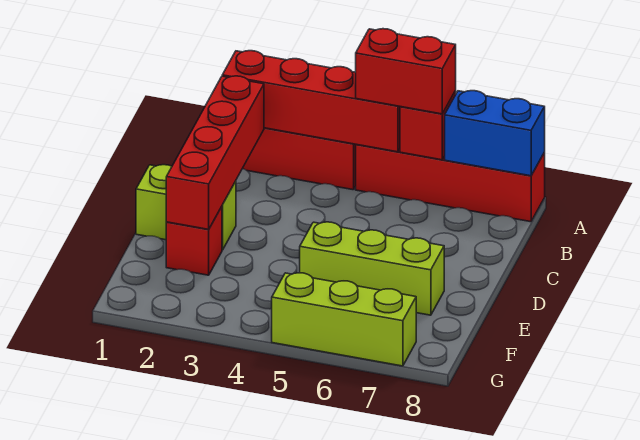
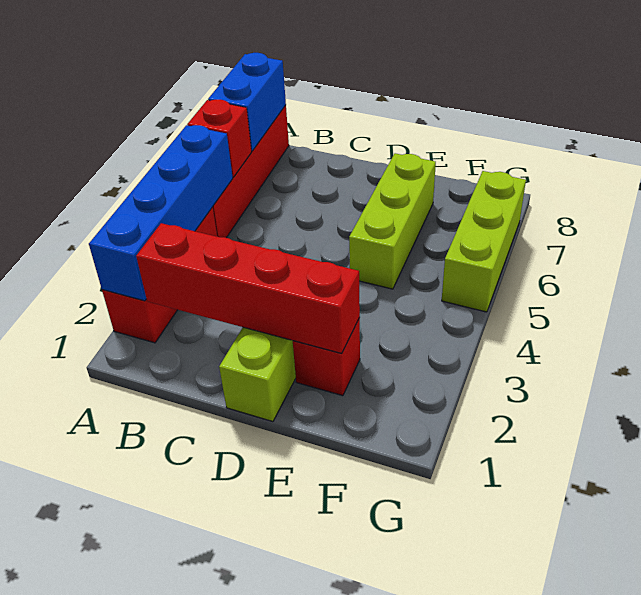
red 1x4 brick [222,51,400,152] -> blue 1x4 brick [89,125,233,301]
red 1x2 brick [356,29,456,114] -> none

